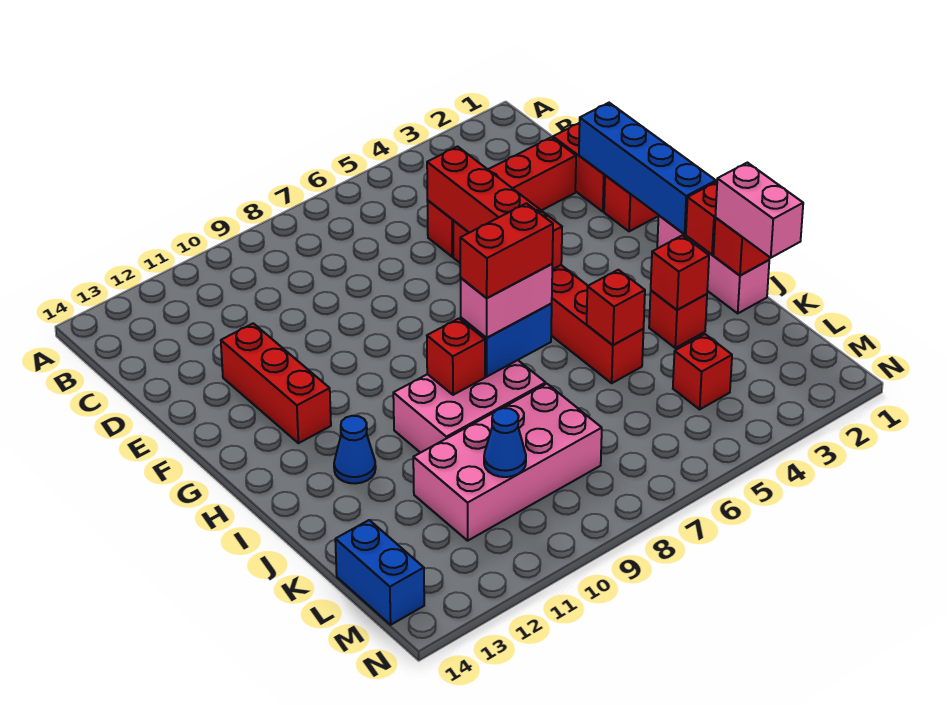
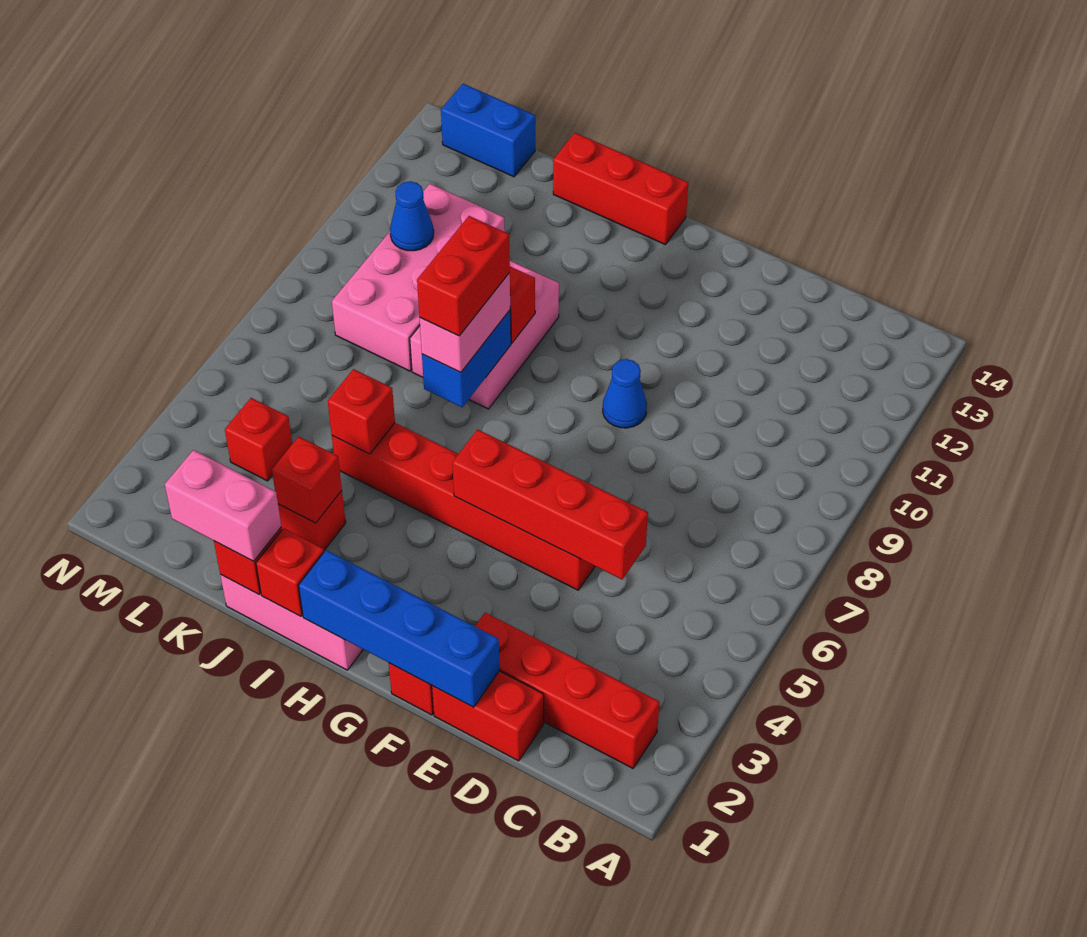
red 1x4 brick [427,137,576,257] -> red 1x4 brick turned to [475,613,659,768]
red 1x3 brick [221,323,331,443] -> red 1x3 brick moved to [553,133,688,245]
blue 1x1 cone [334,416,376,484] -> blue 1x1 cone moved to [603,359,647,428]

